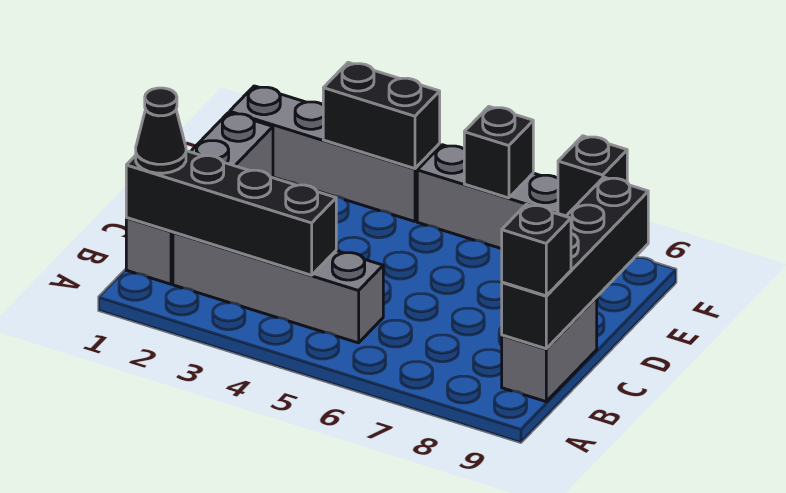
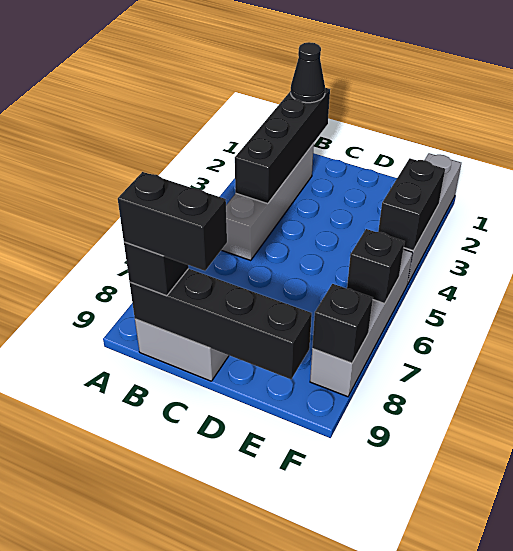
grey 1x4 brick [126,113,273,284] -> none
none -> black 1x2 brick [118,172,227,271]

